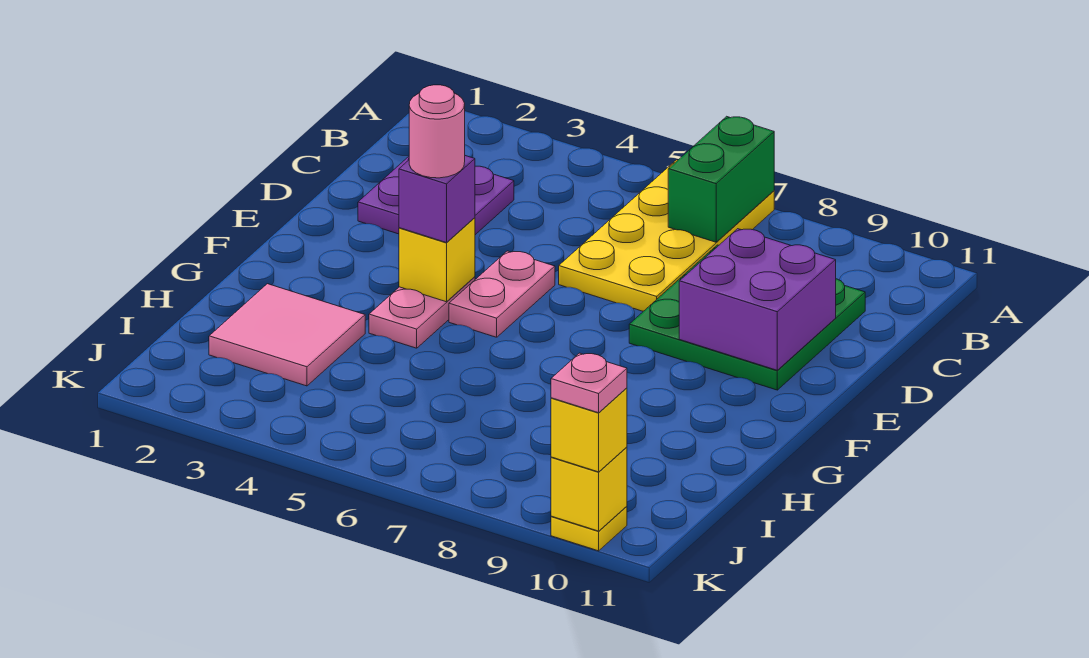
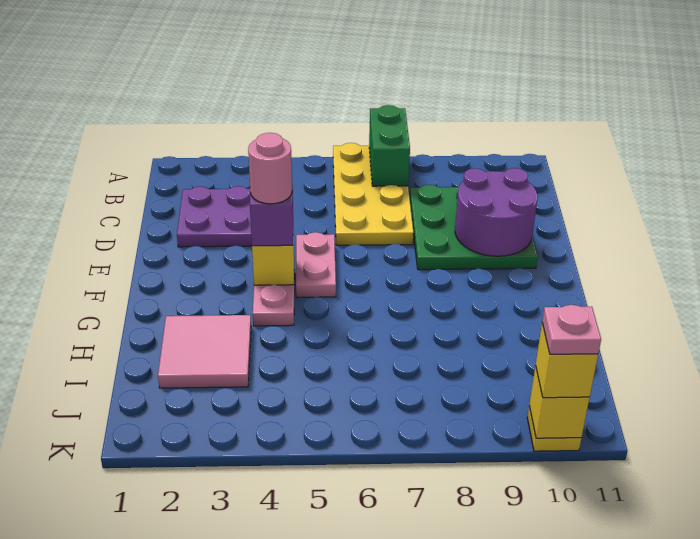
purple 2x2 brick [679,229,836,370] -> purple 2x2 round brick [455,168,538,256]

